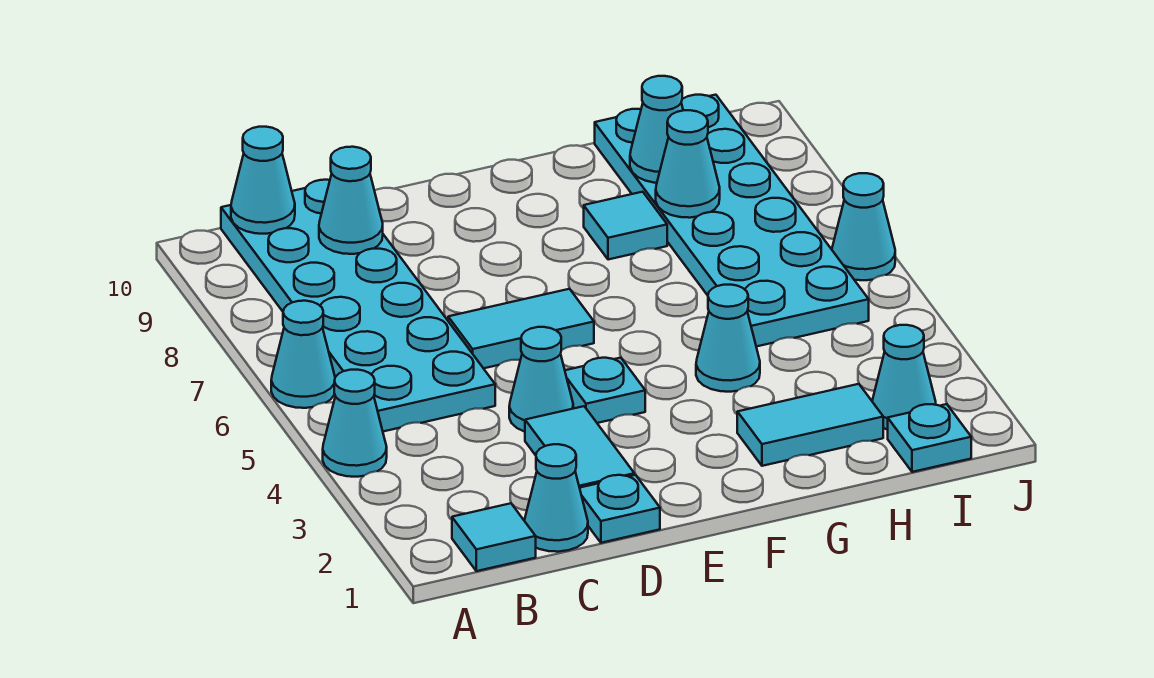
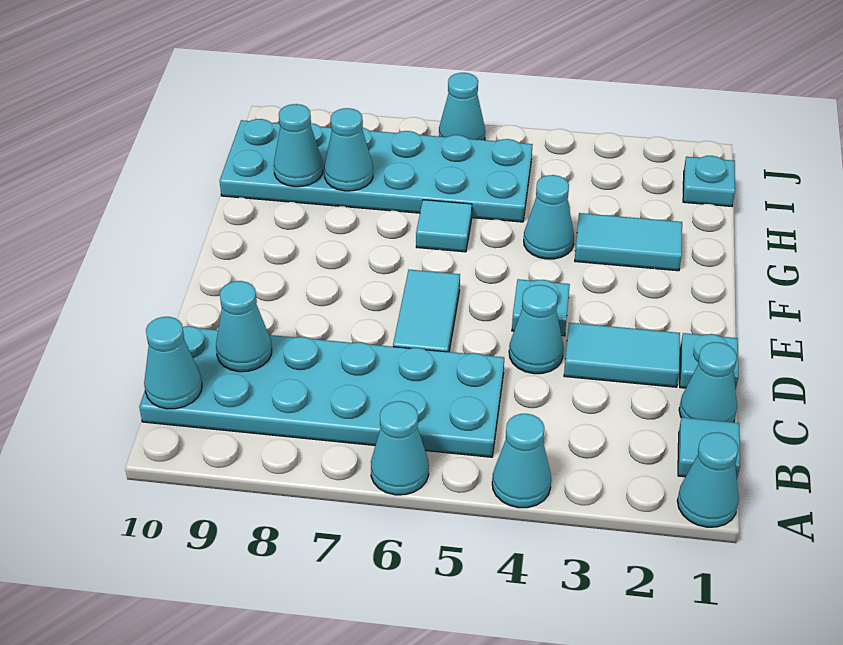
cyan 1x2 tile [737,384,883,466] -> cyan 1x2 tile turned to [575,213,682,271]
cyan 1x1 tile [584,192,667,260] -> cyan 1x1 tile moved to [416,200,472,252]
cyan 1x1 cone [872,325,936,430] -> cyan 1x1 cone moved to [677,432,739,527]

